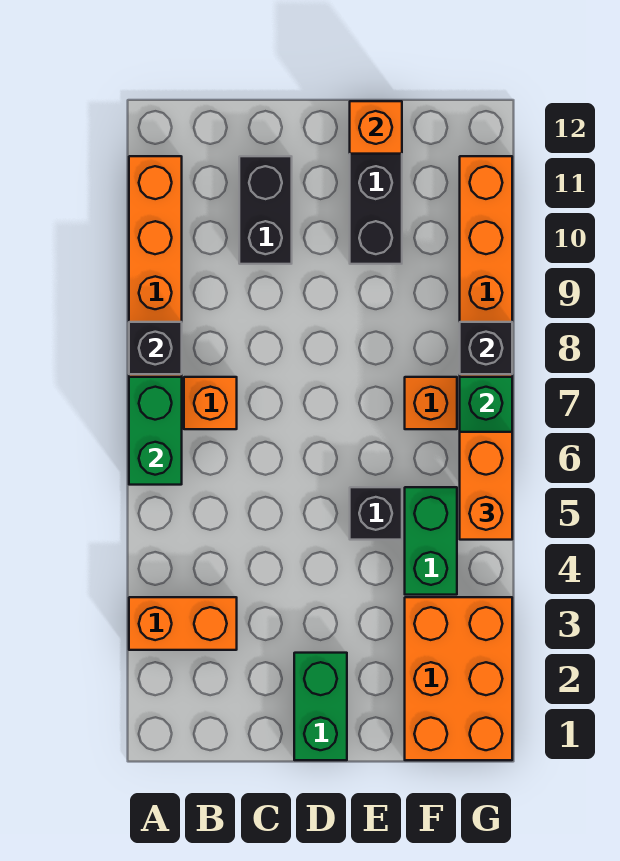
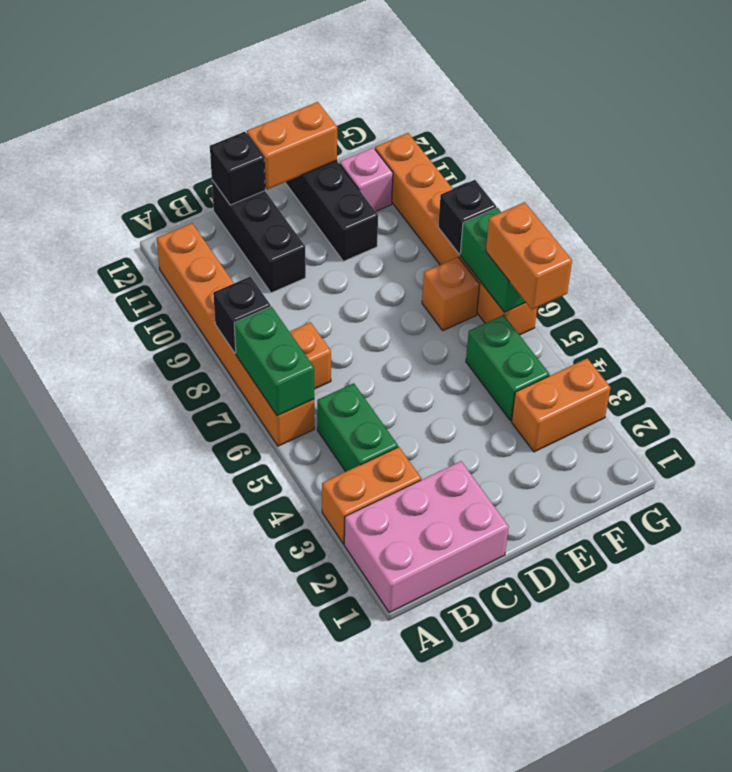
none -> pink 2x3 brick [344,461,509,612]
black 1x2 brick [239,156,292,264] -> black 1x3 brick [212,180,306,293]
green 1x2 brick [294,653,347,760] -> green 1x2 brick moved to [317,383,398,471]
black 1x1 brick [350,487,402,540] -> black 1x1 brick moved to [210,132,265,205]
orange 1x1 brick [350,101,402,154] -> orange 1x2 brick [247,102,337,190]
orange 2x3 brick [405,597,512,760] -> orange 1x2 brick [512,358,611,452]
none -> pink 1x1 brick [340,148,393,211]

